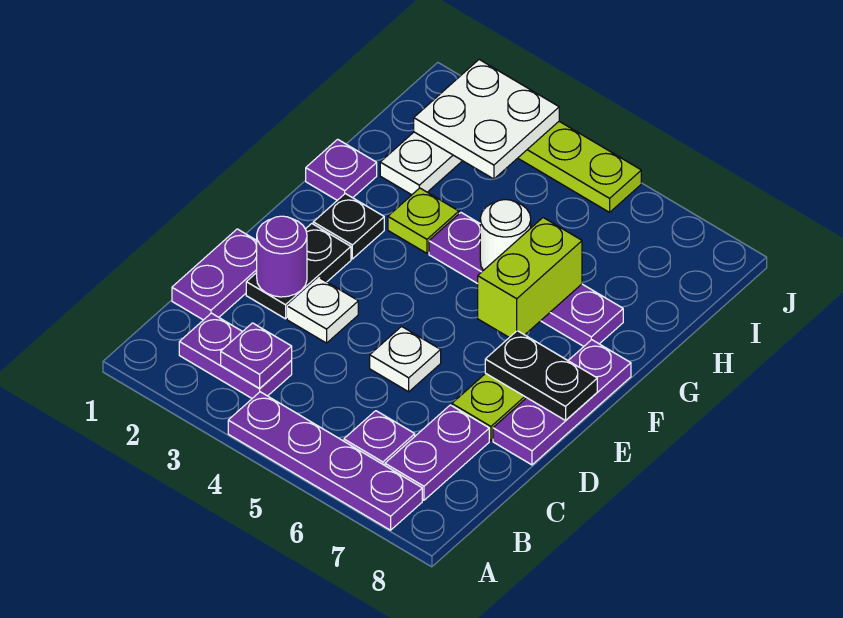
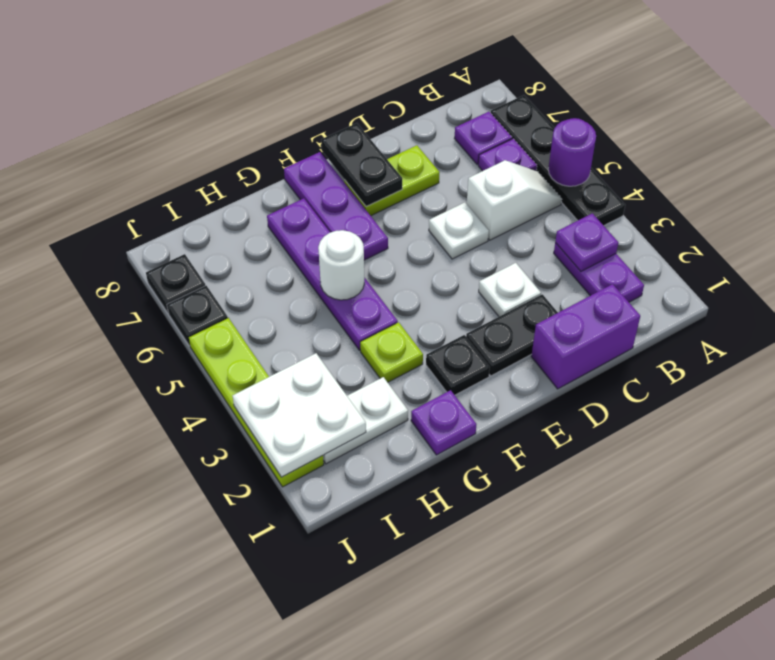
purple 1x4 plate [228,392,422,530] -> black 1x4 plate [491,95,625,226]
none -> white 1x2 slope [467,160,562,240]
purple 1x2 plate [385,405,489,500] -> purple 1x1 plate [454,112,512,165]
purple 1x2 plate [172,229,257,320] -> purple 1x2 brick [531,284,640,389]
purple 1x1 round brick [257,216,307,297] -> purple 1x1 round brick moved to [548,118,596,186]
purple 1x3 plate [493,340,631,465] -> purple 1x3 plate turned to [284,152,388,260]
lime 1x2 brick [478,218,582,337] -> none
none -> black 1x1 plate [167,286,228,346]
none -> black 1x1 plate [146,254,206,313]

